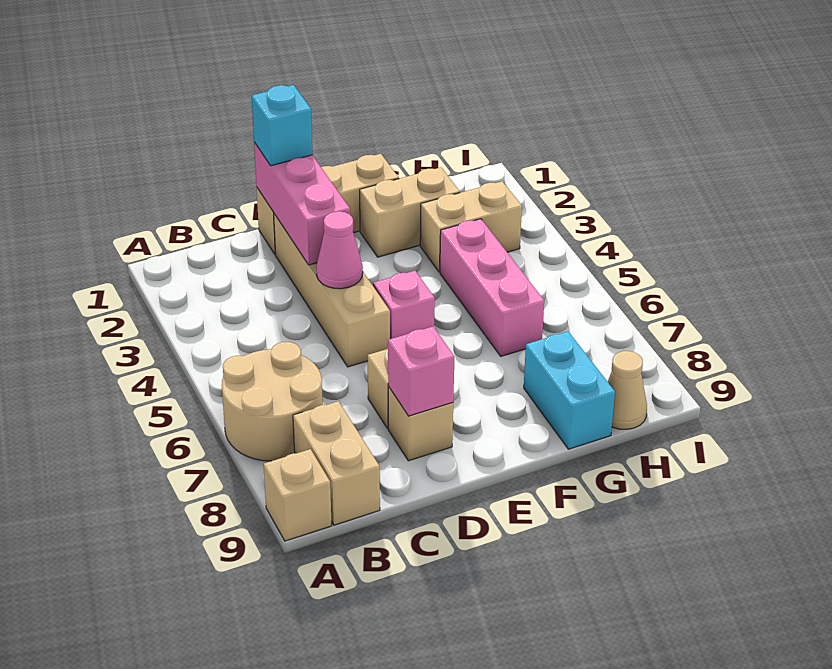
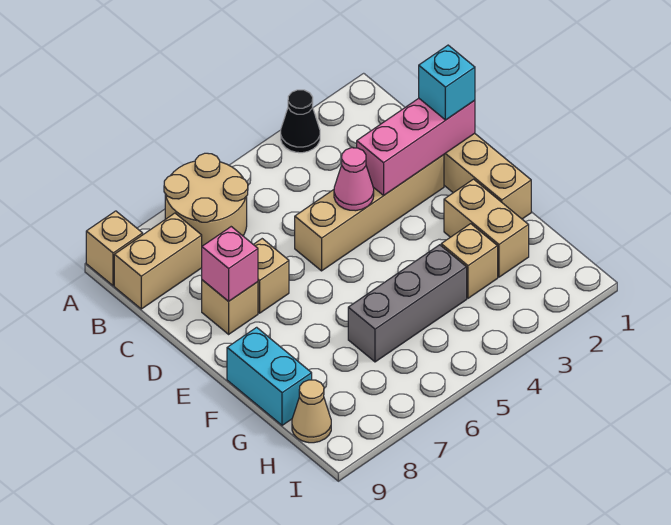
none -> black 1x1 cone [281,90,320,153]
pink 1x1 brick [373,271,435,339] -> none
tan 1x2 brick [420,181,522,272] -> tan 1x1 brick [441,224,498,298]
pink 1x3 brick [440,219,544,356] -> grey 1x3 brick [348,245,467,362]
cyan 1x2 brick [524,331,615,449] -> cyan 1x2 brick turned to [227,327,312,425]

